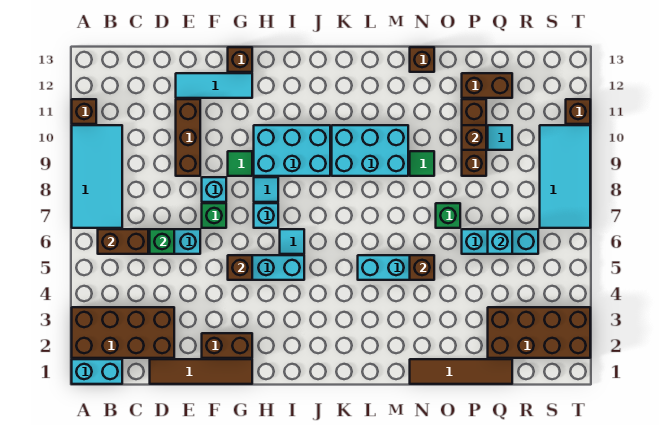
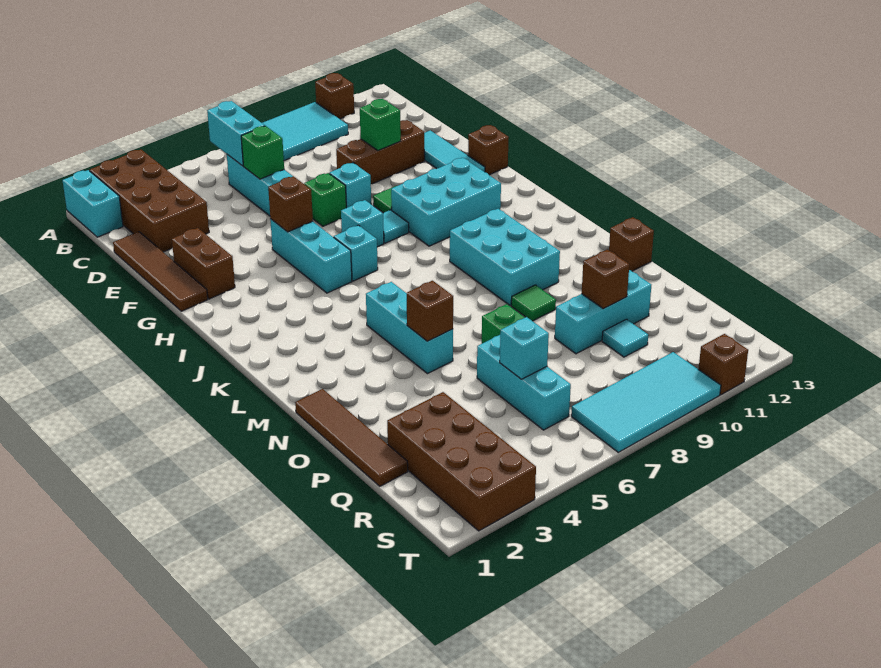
brown 1x2 brick [98,229,148,254] -> cyan 1x2 brick [207,101,265,166]
none -> green 1x1 brick [360,99,401,151]
cyan 2x3 brick [254,125,330,176] -> cyan 2x3 brick turned to [391,158,501,246]
cyan 1x1 tile [280,229,304,254] -> cyan 1x1 brick [334,225,378,281]
brown 1x3 brick [462,99,486,176] -> cyan 1x3 brick [555,270,651,354]
brown 1x2 brick [462,73,512,98] -> none

